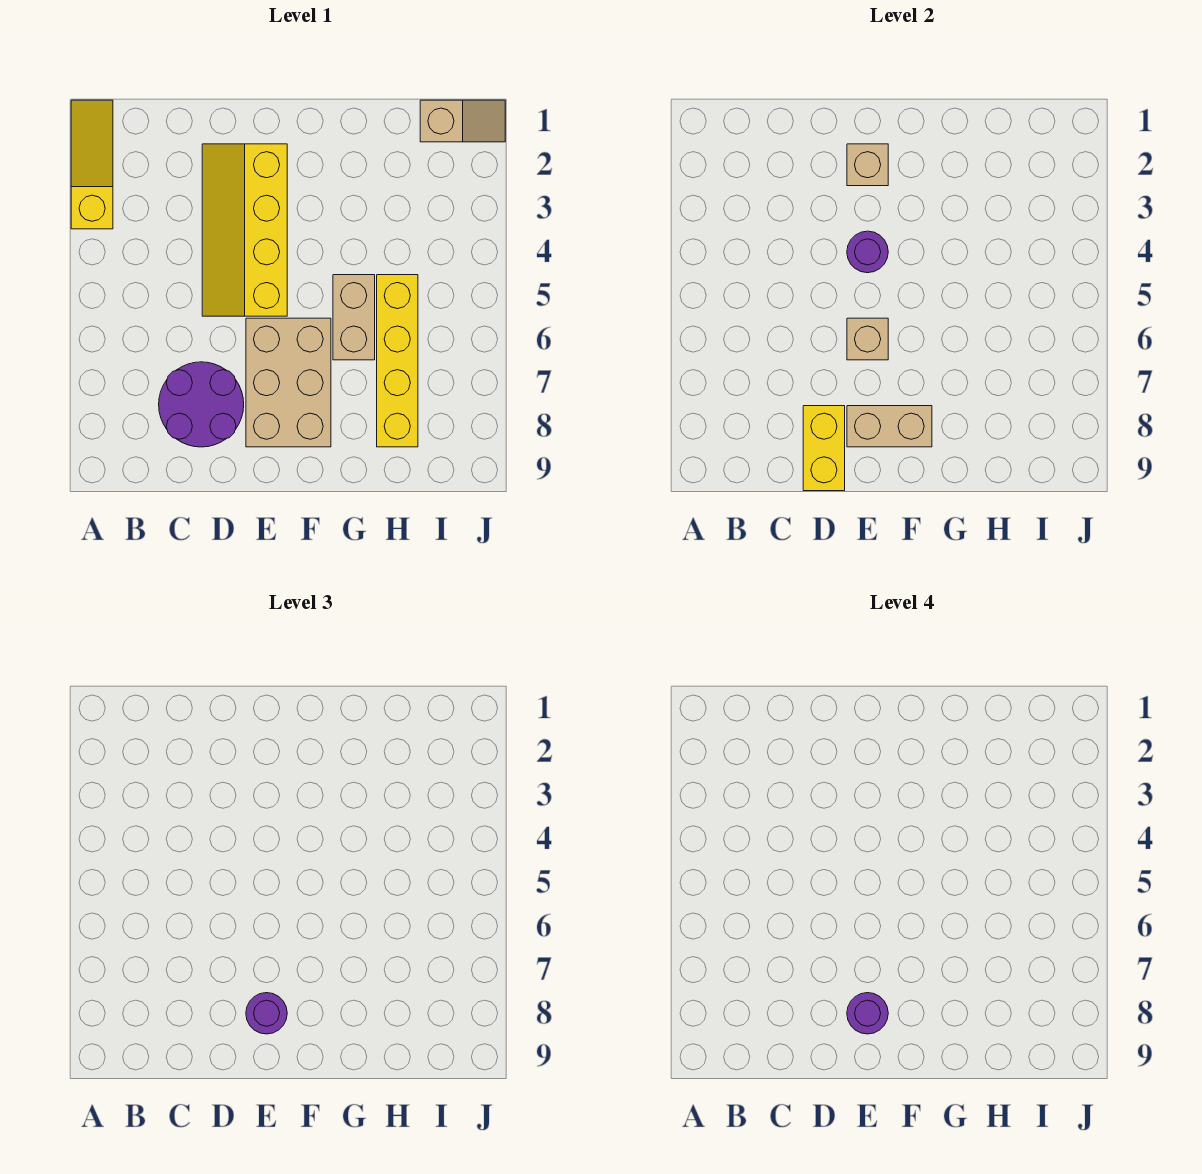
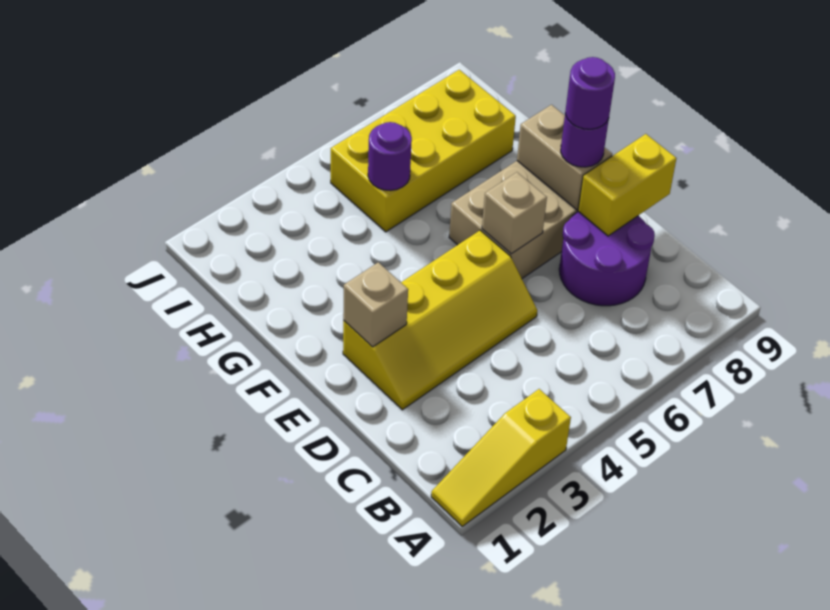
purple 1x1 round brick [847,231,888,273] -> purple 1x1 round brick moved to [368,122,412,191]
tan 1x2 brick [333,275,375,360] -> none
yellow 1x4 brick [377,275,418,447] -> yellow 2x4 brick [331,70,516,232]
tan 1x2 slope [420,100,505,142] -> none

